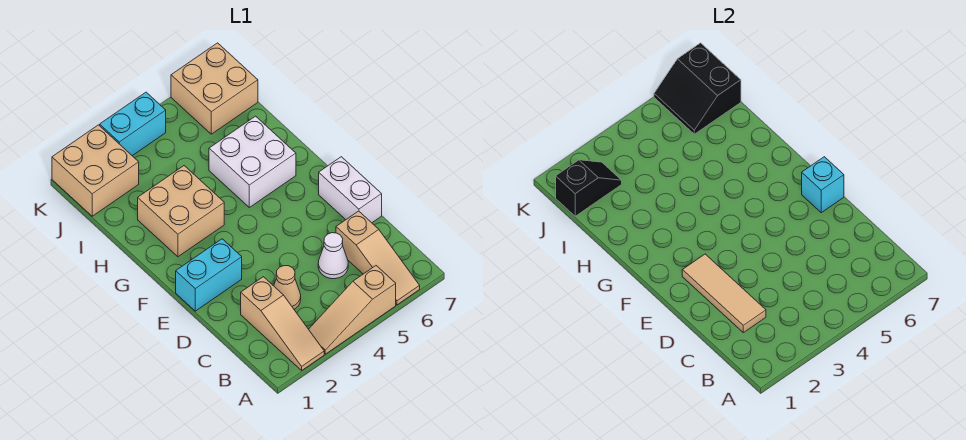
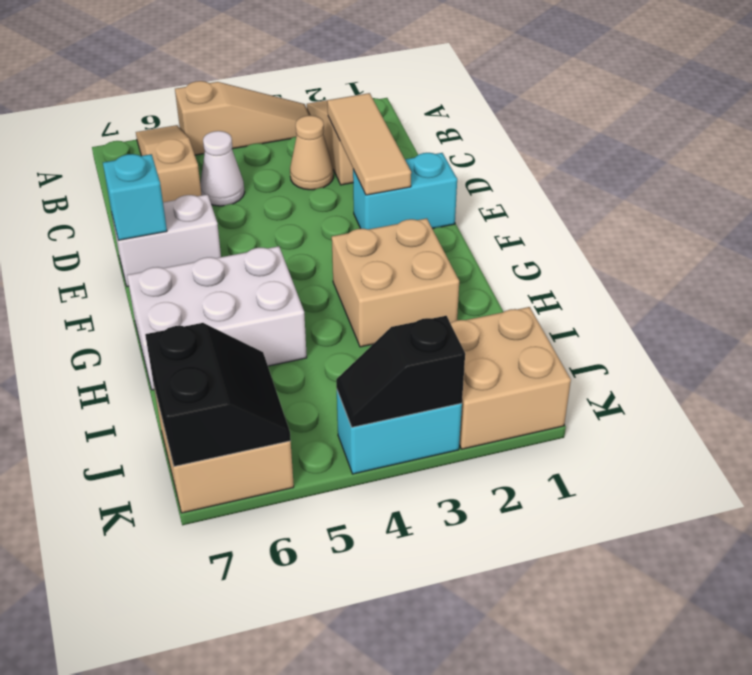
white 1x2 brick [319,157,382,223] -> white 1x2 brick turned to [112,194,221,286]
white 2x2 brick [209,116,296,207] -> white 2x3 brick [127,246,307,390]
black 1x2 slope [556,160,622,216] -> black 1x2 slope moved to [336,316,465,427]

